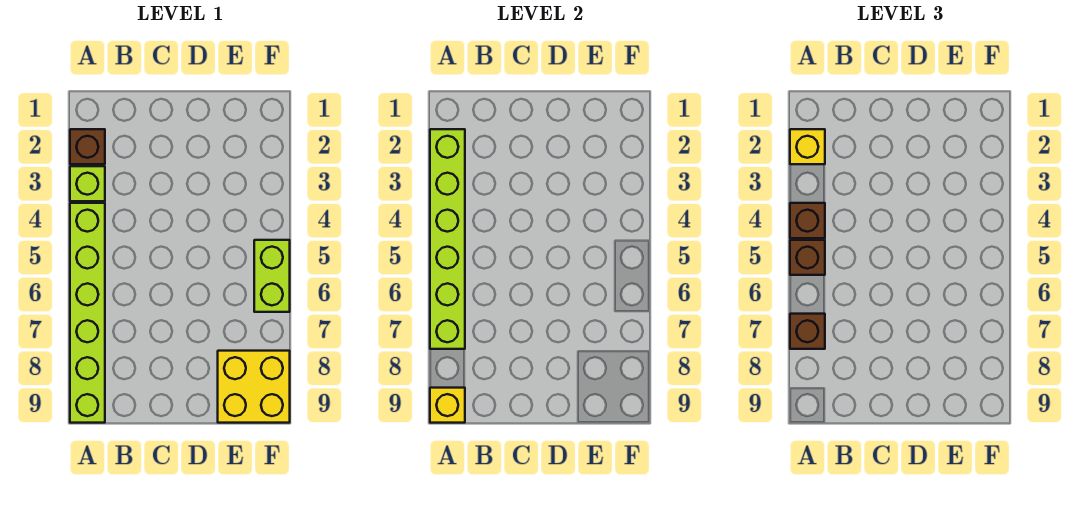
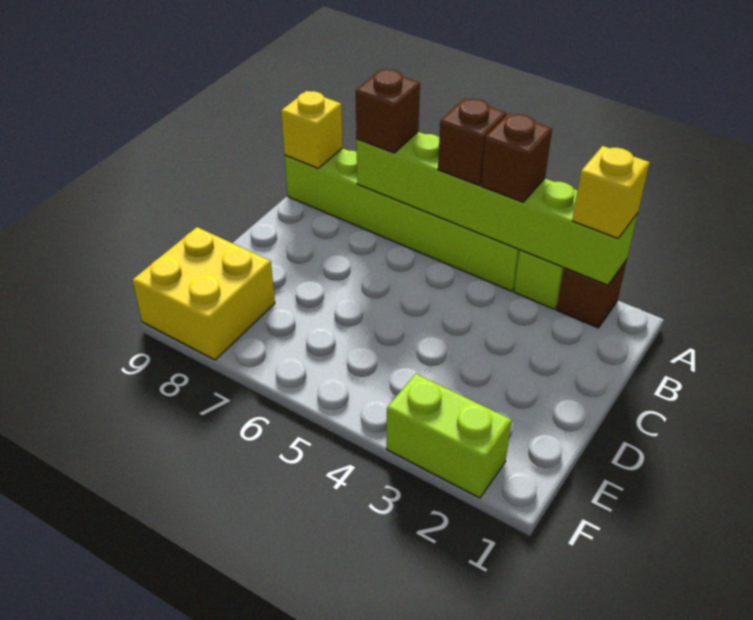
lime 1x2 brick [254,240,290,312] -> lime 1x2 brick moved to [386,374,512,498]

